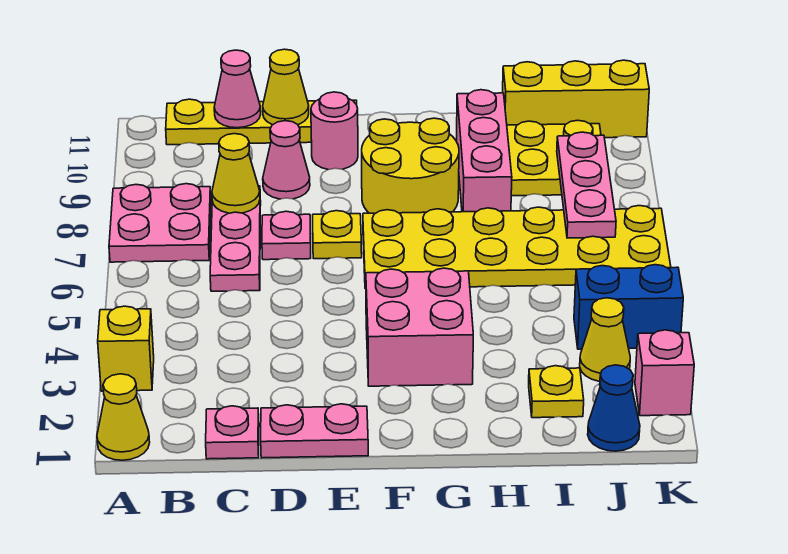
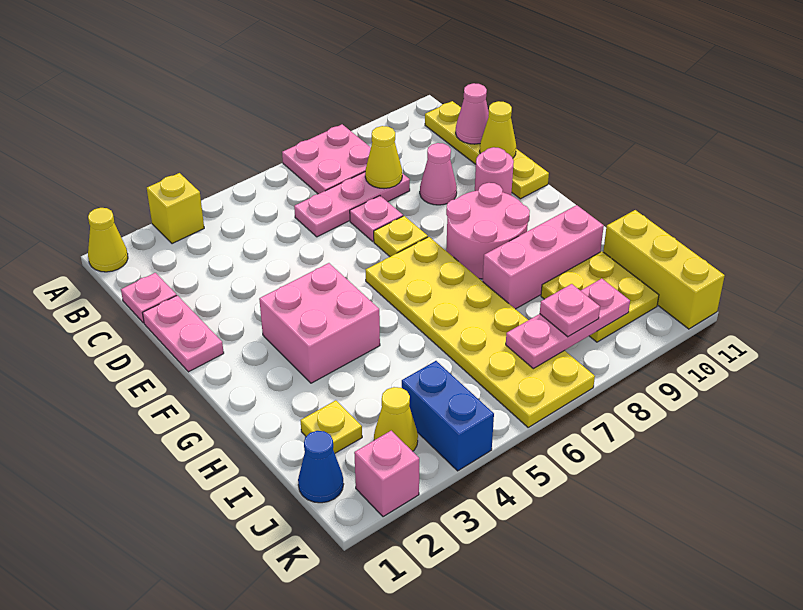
yellow 2x2 round brick [362,118,459,213] -> pink 2x2 round brick [446,183,530,279]
none -> pink 1x1 plate [540,284,600,337]

